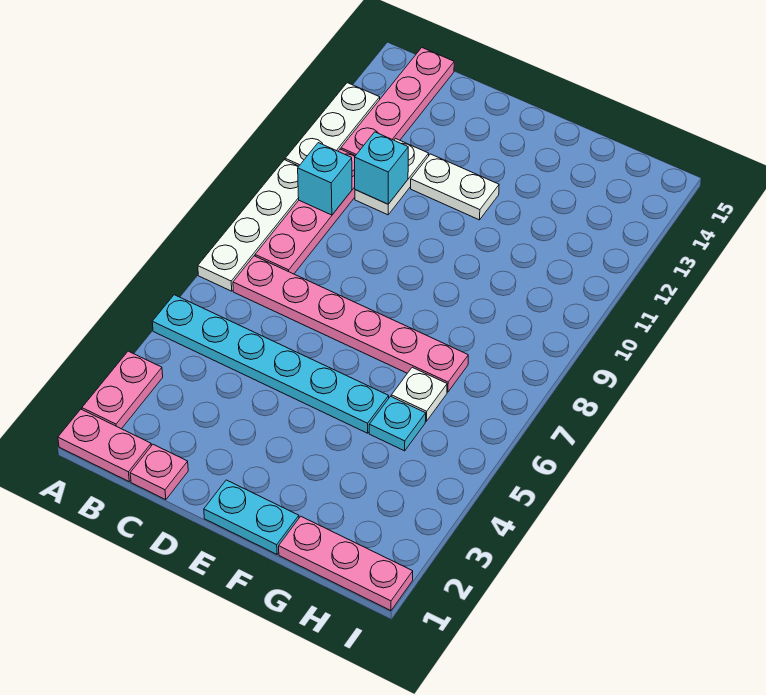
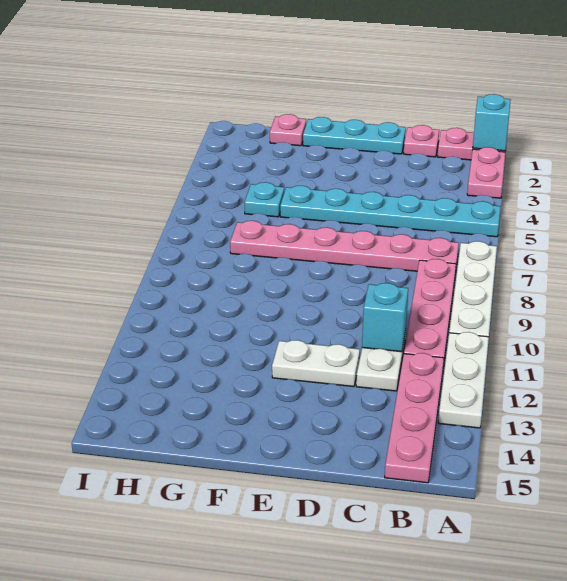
cyan 1x1 brick [298,143,352,215] -> cyan 1x1 brick moved to [473,94,511,151]
cyan 1x2 plate [204,480,299,554] -> cyan 1x3 plate [303,117,406,154]
pink 1x3 plate [279,516,413,611] -> pink 1x1 plate [270,114,306,146]
white 1x1 plate [391,367,447,421] -> none

